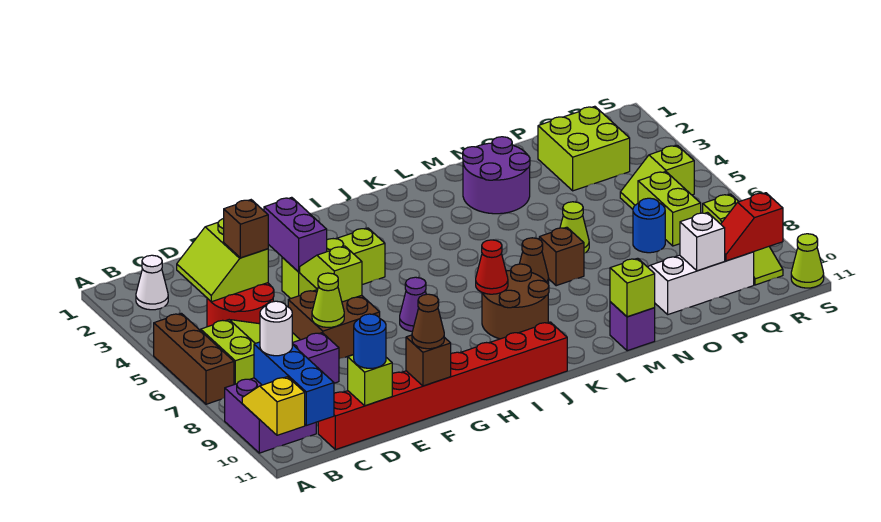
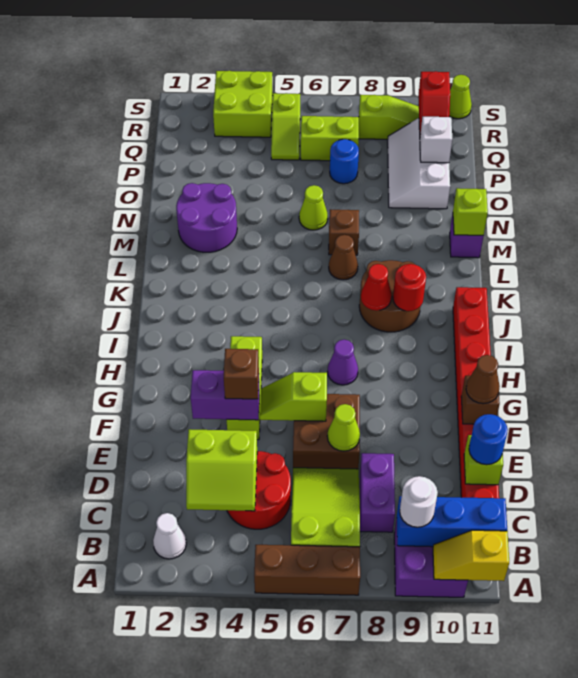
brown 1x1 brick [224,200,268,258] -> brown 1x1 brick moved to [224,349,259,399]
none -> red 1x1 round brick [393,264,426,311]
lime 2x2 brick [538,106,630,191] -> lime 2x2 brick moved to [213,71,273,137]

